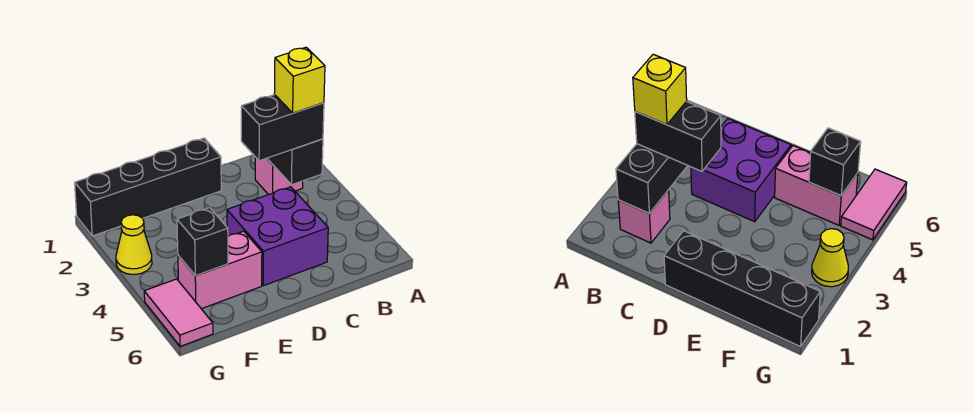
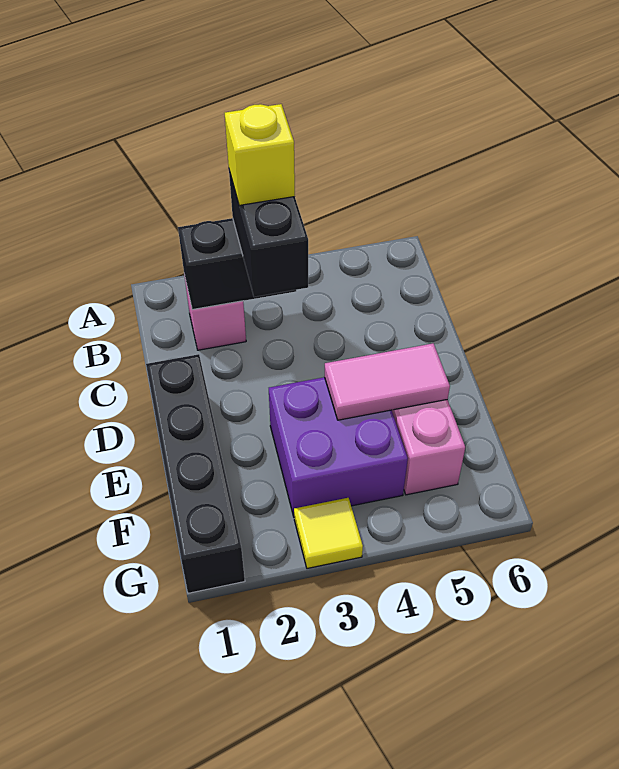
purple 2x2 brick [227,187,328,286] -> purple 2x2 brick moved to [269,377,408,517]
black 1x1 brick [177,208,228,276] -> none
yellow 1x1 cone [116,215,152,274] -> yellow 1x1 tile [294,498,363,569]
pink 1x2 tile [144,279,213,346] -> pink 1x2 tile moved to [324,343,450,420]

